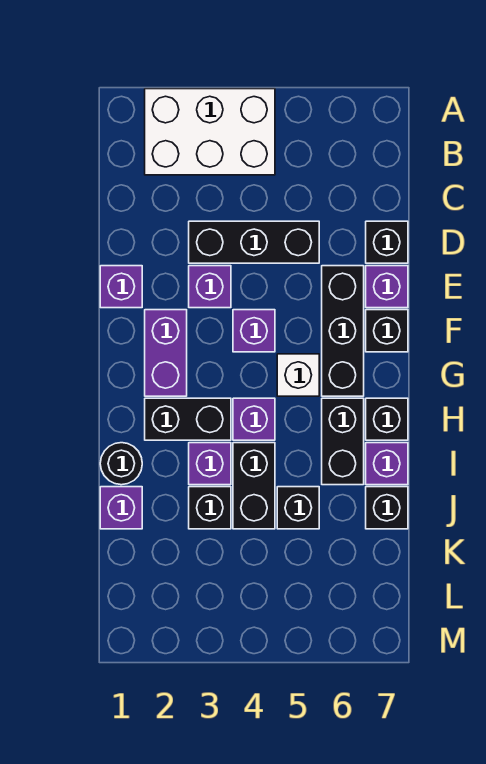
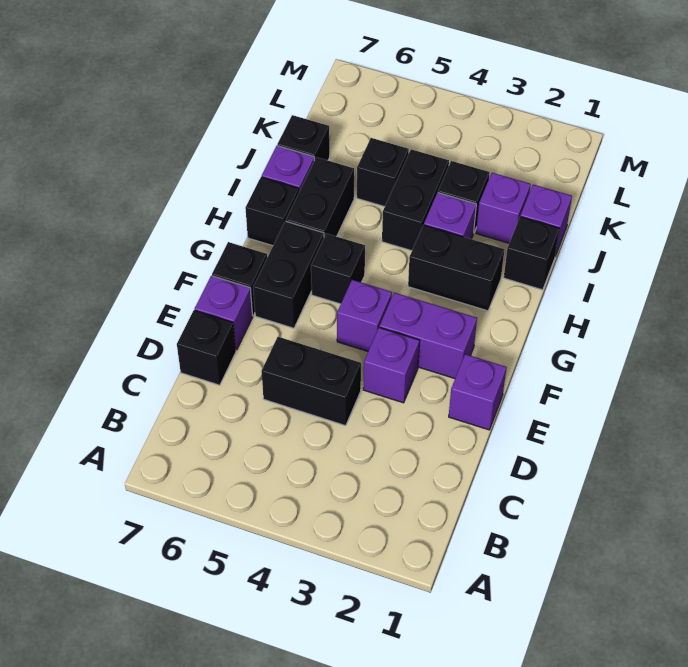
white 2x3 brick [145,89,275,175] -> none
black 1x3 brick [189,221,319,263] -> black 1x2 brick [262,337,361,426]
black 1x3 brick [322,266,364,396] -> black 1x2 brick [253,221,324,328]
purple 1x2 brick [145,310,187,396] -> purple 1x2 brick turned to [379,293,477,378]
white 1x1 brick [277,354,319,396] -> black 1x1 brick [311,234,365,304]
purple 1x1 brick [233,398,275,440] -> purple 1x1 brick moved to [476,173,531,243]
black 1x1 round brick [100,443,142,485] -> black 1x1 brick [504,217,560,290]

